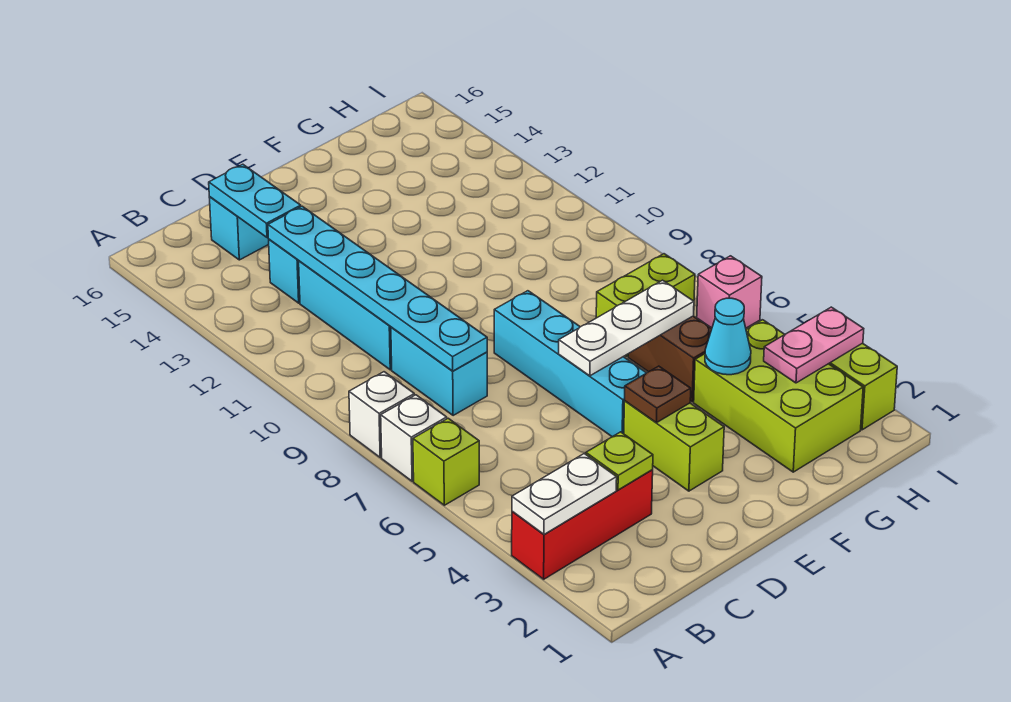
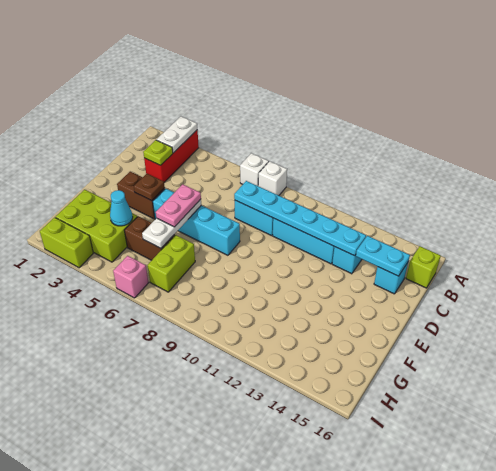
lime 1x1 brick [413,418,479,505] -> lime 1x1 brick moved to [406,246,441,288]
lime 1x2 brick [624,401,724,491] -> brown 1x2 brick [117,171,165,219]
pink 1x2 plate [764,307,864,383] -> pink 1x2 plate moved to [156,184,201,227]

